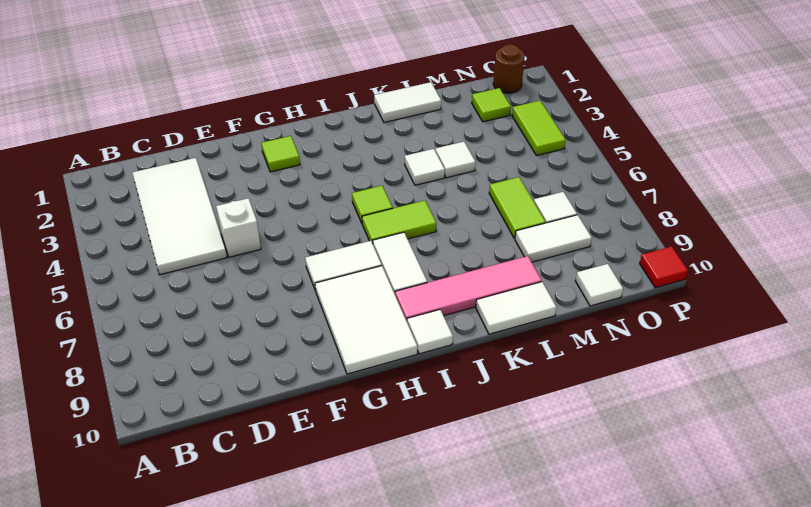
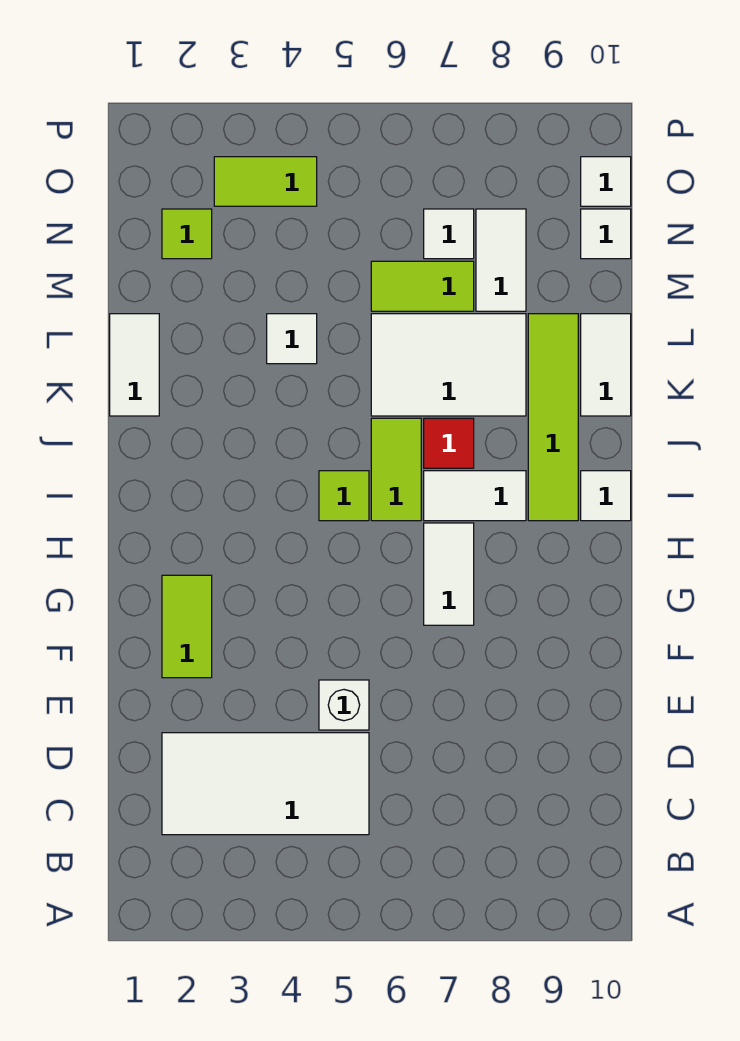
lime 1x1 tile [261,136,300,172] -> lime 1x2 tile [162,575,212,678]
white 2x3 tile [315,266,417,374] -> white 2x3 tile moved to [371,314,526,416]
pink 1x4 tile [395,256,542,321] -> lime 1x4 tile [528,314,578,521]
white 1x1 tile [405,149,445,185] -> white 1x1 tile moved to [581,157,631,206]
brown 1x1 round brick [493,44,525,93] -> none
red 1x1 tile [640,246,688,288] -> red 1x1 tile moved to [424,418,474,468]

